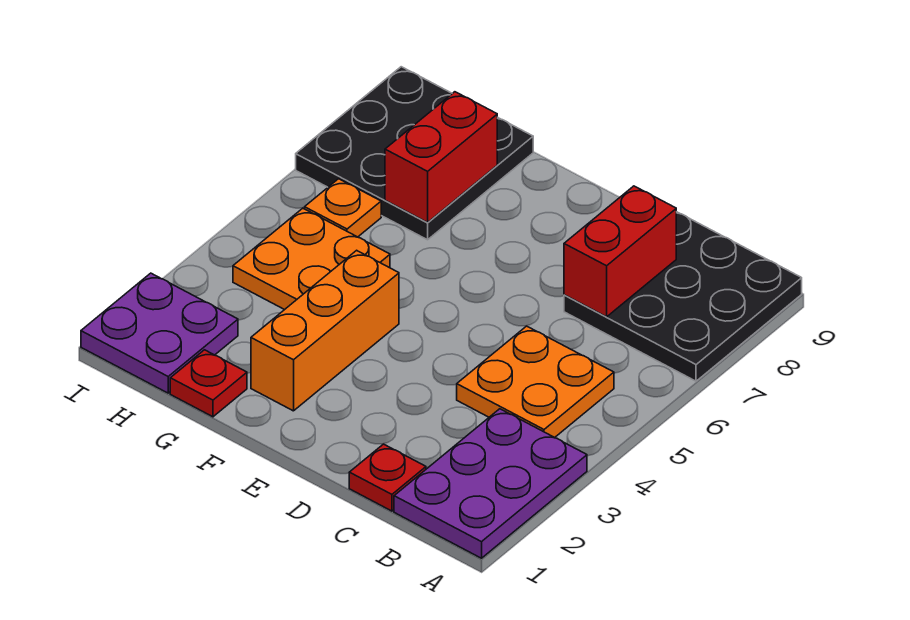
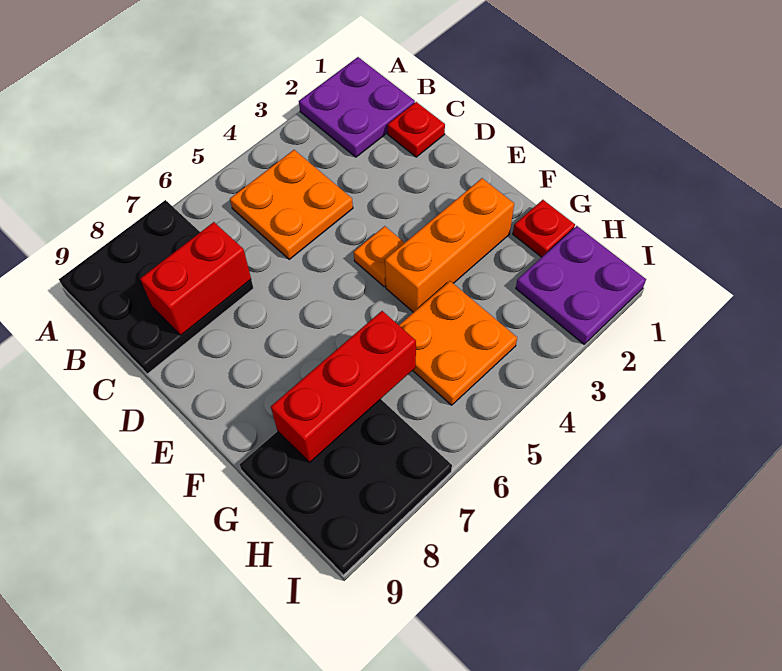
purple 2x3 plate [394,409,587,558] -> purple 2x2 plate [299,57,415,157]
red 1x2 brick [385,92,497,222] -> red 1x3 brick [271,311,416,462]
orange 1x1 plate [305,179,381,237] -> orange 1x1 plate moved to [354,226,405,287]

